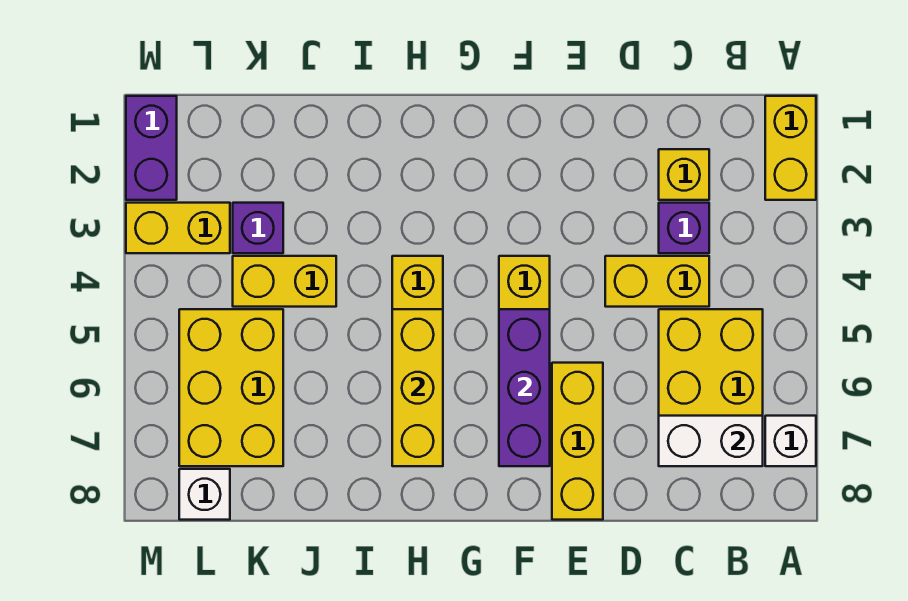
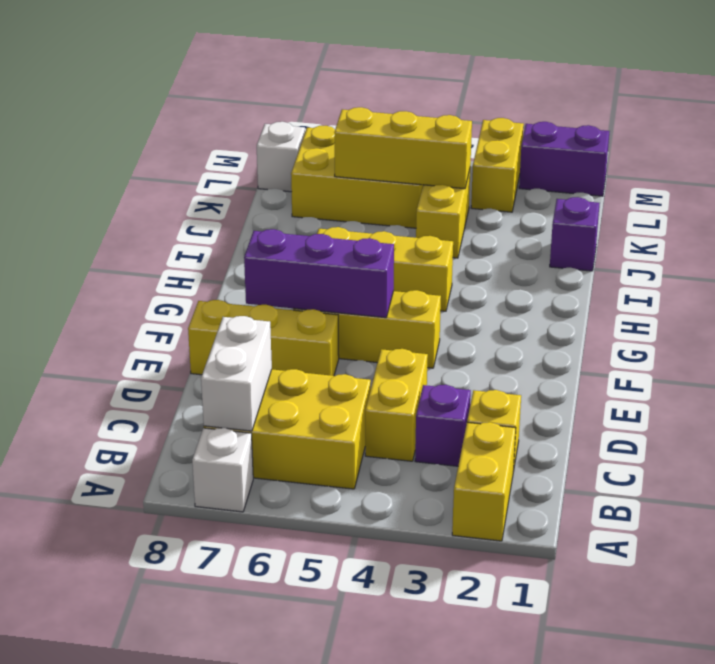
yellow 1x2 brick [765,96,816,200] -> yellow 1x2 brick turned to [452,422,516,541]
yellow 1x3 brick [392,309,443,466] -> yellow 1x3 brick moved to [334,107,472,189]
purple 1x1 brick [233,203,283,253] -> purple 1x1 brick moved to [550,197,599,271]

